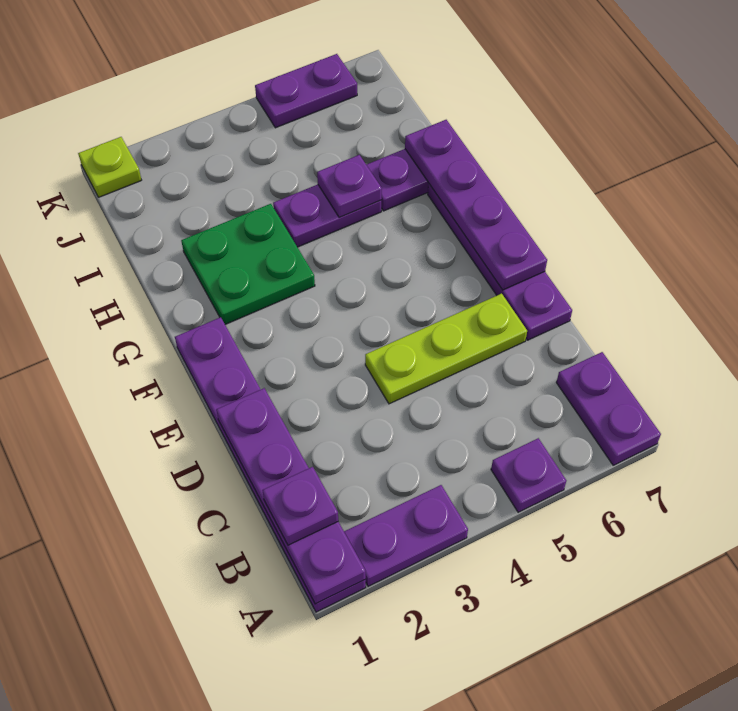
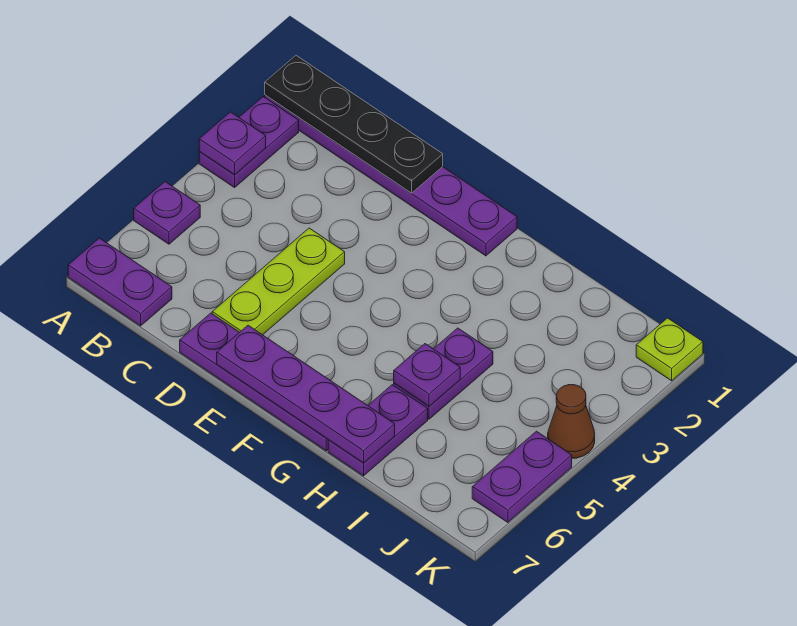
purple 1x4 plate [216,388,366,604] -> black 1x4 plate [265,56,443,193]
purple 1x1 plate [262,467,338,545] -> purple 1x1 plate moved to [199,112,266,175]
green 2x2 plate [181,204,315,325] -> none
none -> brown 1x1 cone [548,385,595,458]

